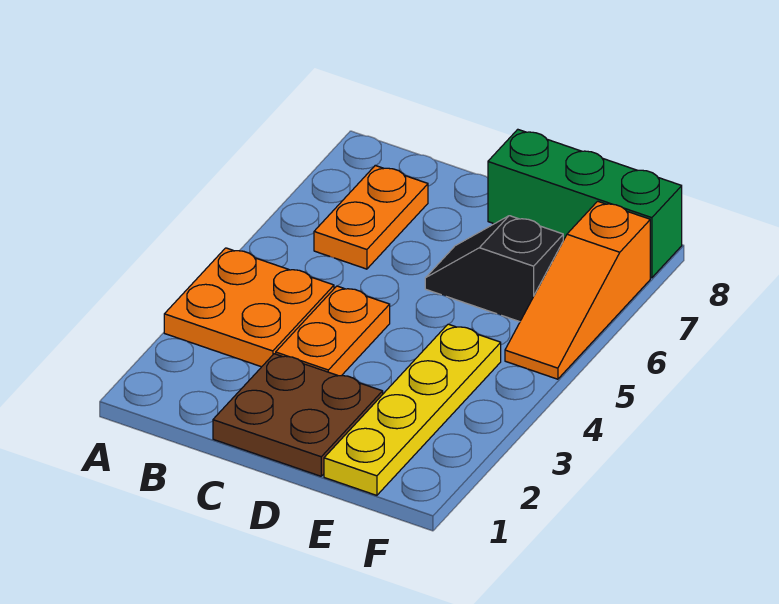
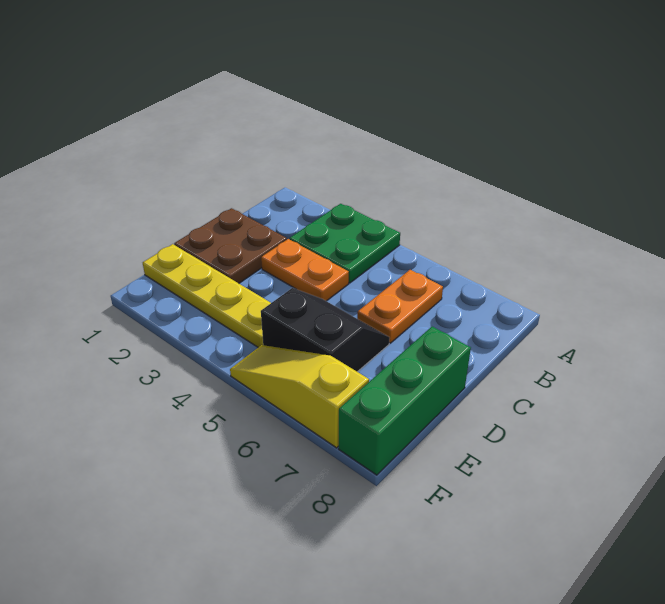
orange 2x2 plate [164,248,334,367] -> green 2x2 plate [290,204,400,283]
orange 1x2 plate [314,166,428,269] -> orange 1x2 plate turned to [357,270,443,343]
black 1x2 slope [425,216,563,322] -> black 2x2 slope [261,288,390,372]
orange 1x3 slope [505,201,650,379] -> yellow 1x3 slope [230,345,369,448]

